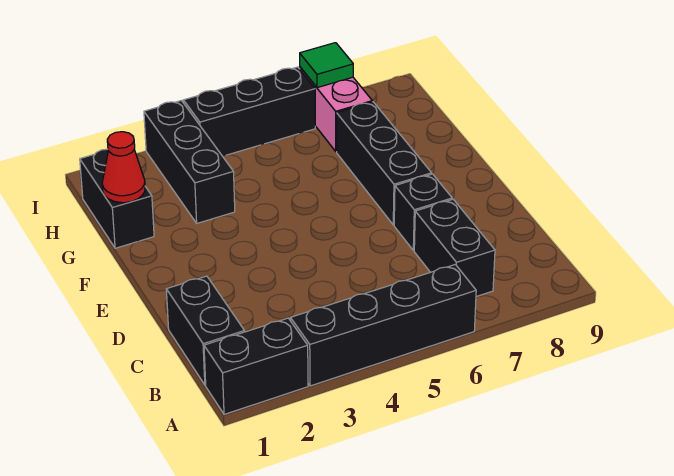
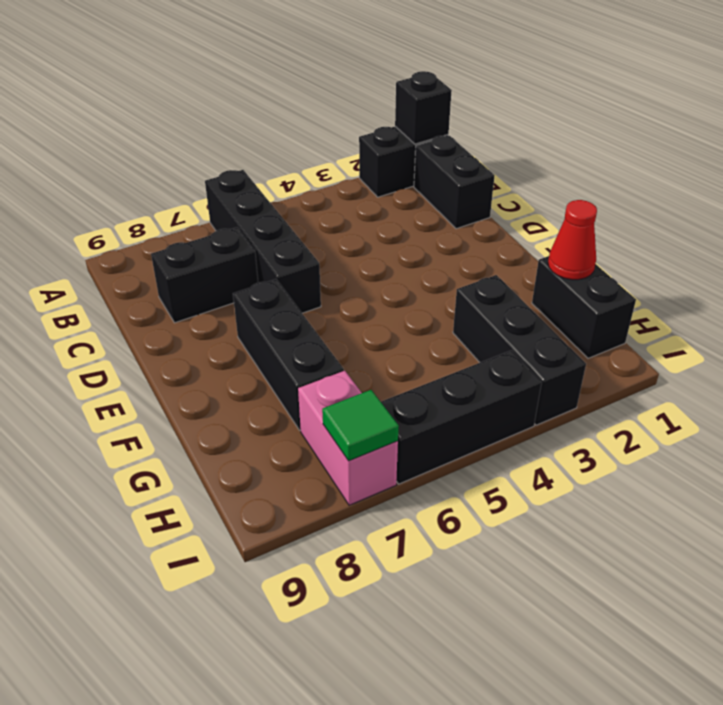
black 1x4 brick [290,264,476,386] -> black 1x4 brick turned to [205,170,321,313]
black 1x2 brick [414,199,495,297] -> black 1x2 brick turned to [151,227,258,323]
black 1x1 brick [394,174,452,251] -> black 1x1 brick moved to [395,71,452,144]

